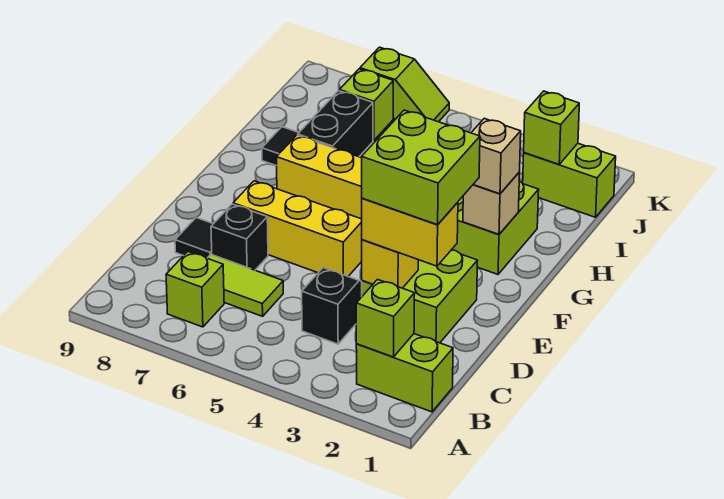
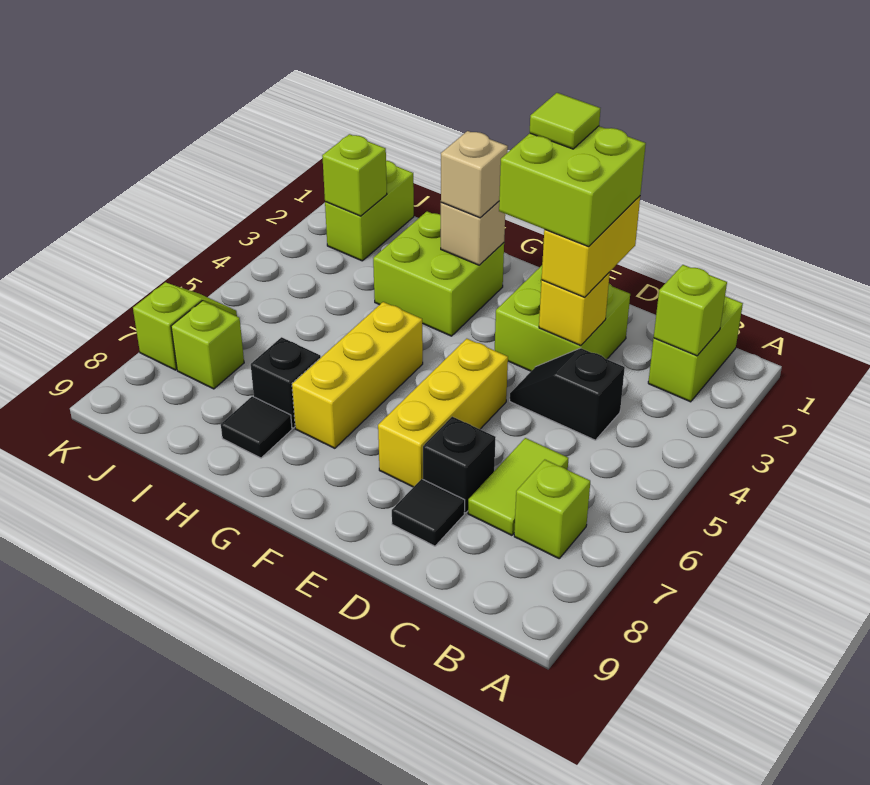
none -> lime 1x1 tile [530,93,600,149]
black 1x2 brick [298,91,373,157] -> black 1x1 brick [251,337,321,428]

